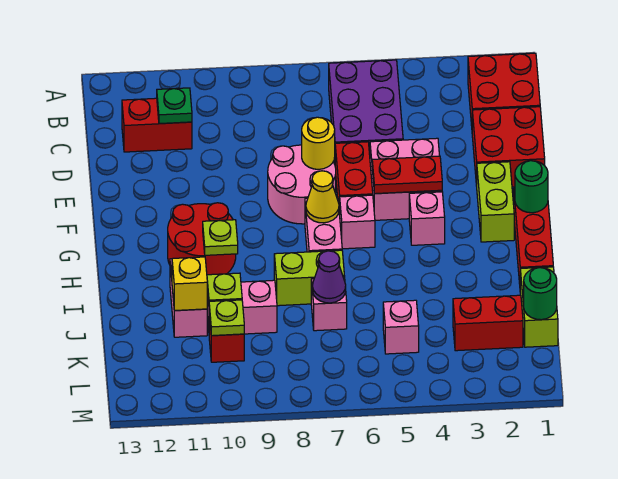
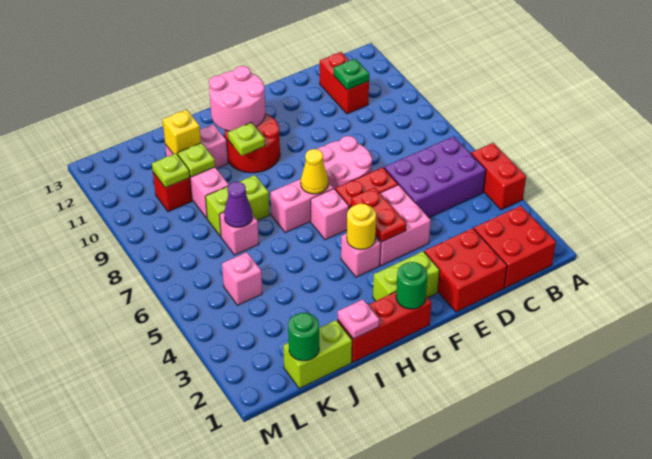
yellow 1x1 round brick [302,117,335,169] -> yellow 1x1 round brick moved to [347,203,376,250]
none -> pink 2x2 round brick [209,66,265,131]
none -> pink 1x1 plate [338,299,379,339]
lime 1x2 brick [274,250,345,306] -> lime 1x2 brick turned to [205,175,270,237]
red 1x2 brick [453,295,523,351] -> red 1x2 brick moved to [471,143,526,210]

